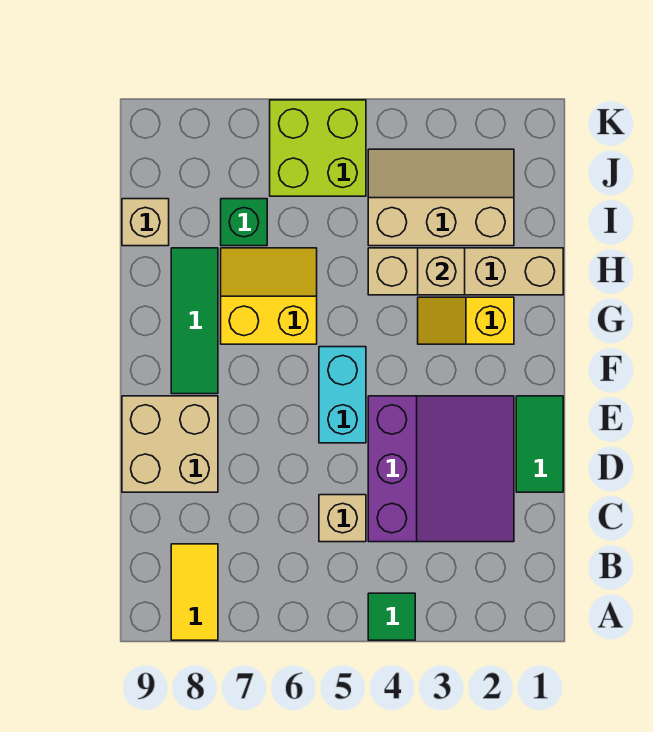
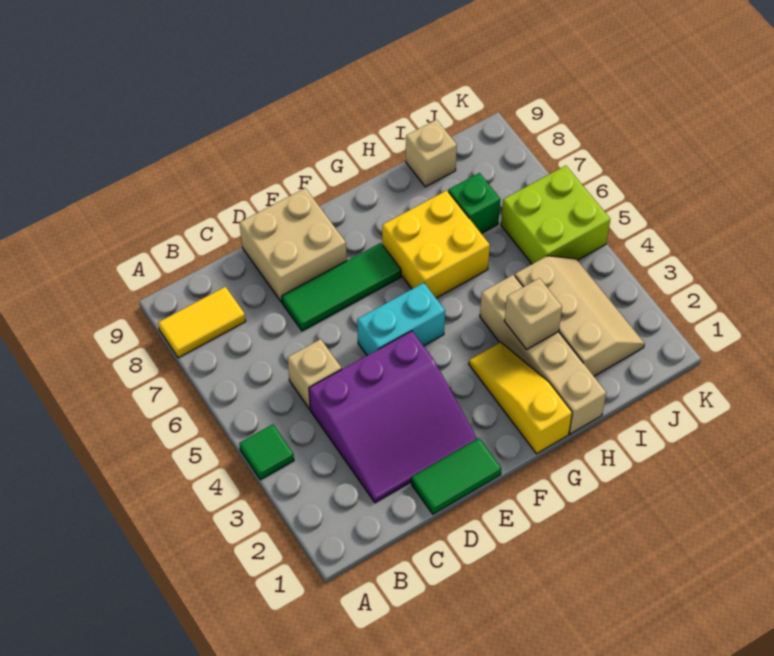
green 1x3 tile [171,248,218,394] -> green 1x3 tile moved to [282,243,401,331]
yellow 1x2 slope [418,297,514,344] -> yellow 1x3 slope [469,342,572,454]
yellow 2x2 slope [221,248,317,344] -> yellow 2x2 brick [382,190,490,298]

